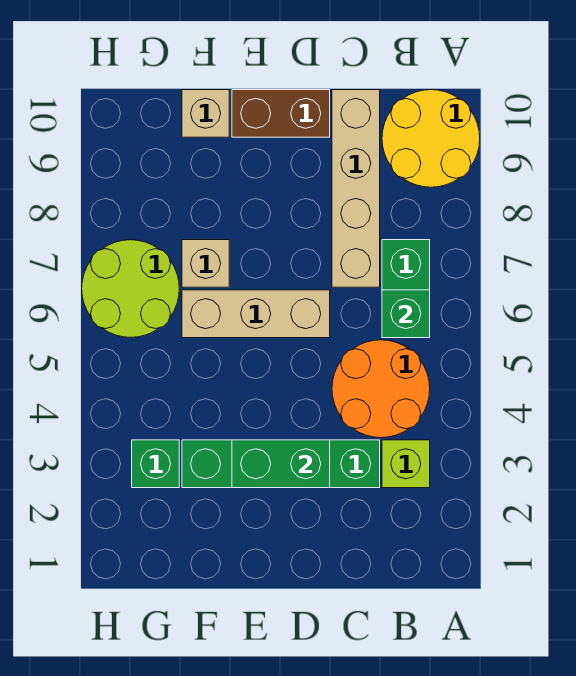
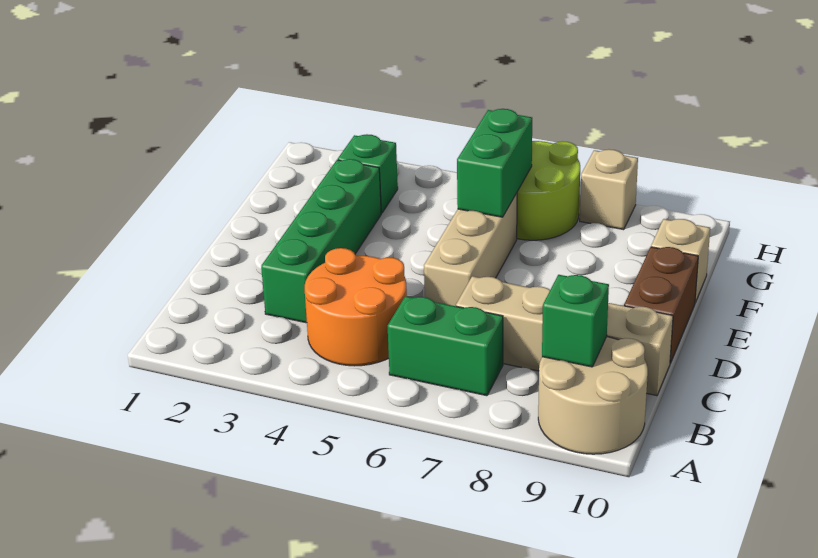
yellow 2x2 round brick [382,90,480,187] -> tan 2x2 round brick [538,337,648,454]
lime 1x1 brick [382,440,430,488] -> none
green 1x1 brick [382,290,430,338] -> green 1x1 brick moved to [542,275,609,367]
green 1x2 brick [232,440,330,488] -> green 1x2 brick moved to [457,109,532,217]
tan 1x1 brick [182,240,229,287] -> tan 1x1 brick moved to [580,149,638,230]

